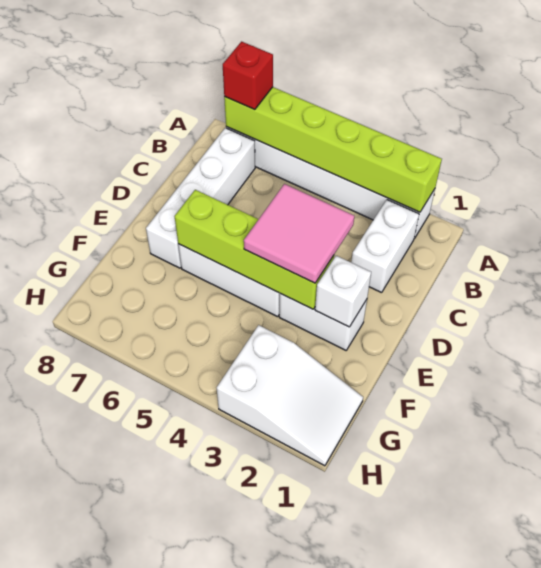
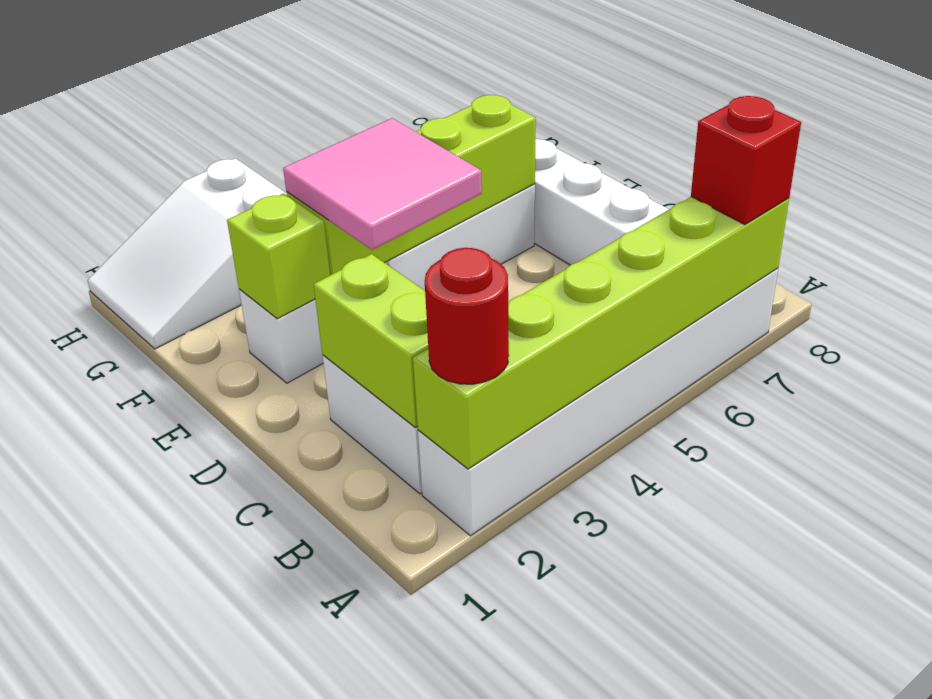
none -> red 1x1 round brick [425,248,509,384]
none -> lime 1x2 brick [314,254,428,427]
white 1x1 brick [315,256,371,327] -> lime 1x1 brick [227,194,330,319]

